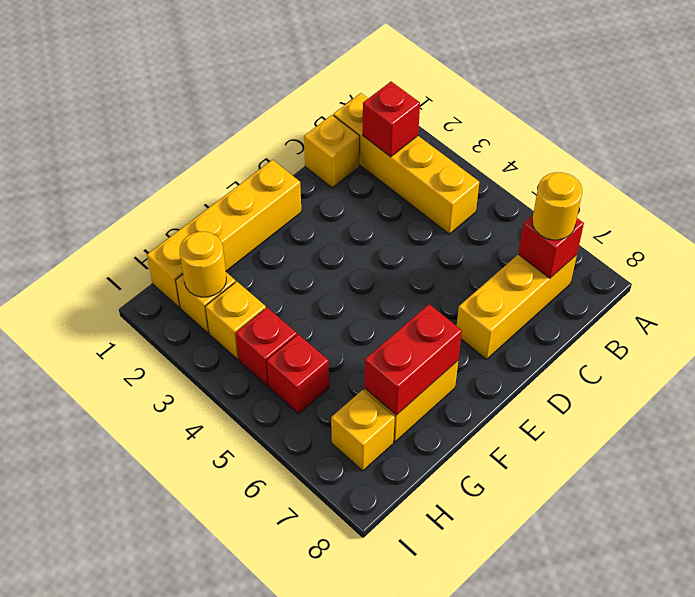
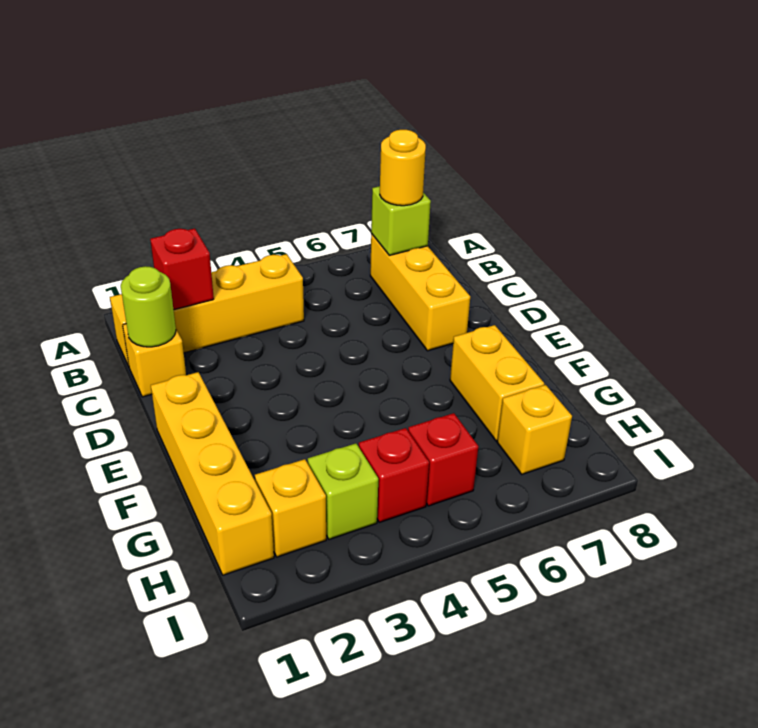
red 1x1 brick [518,215,584,278] -> lime 1x1 brick [371,186,431,255]
none -> lime 1x1 round brick [121,266,176,347]
red 1x2 brick [364,304,462,415] -> none
yellow 1x1 round brick [179,232,226,297] -> none
yellow 1x1 brick [205,282,266,359] -> lime 1x1 brick [308,444,378,539]

